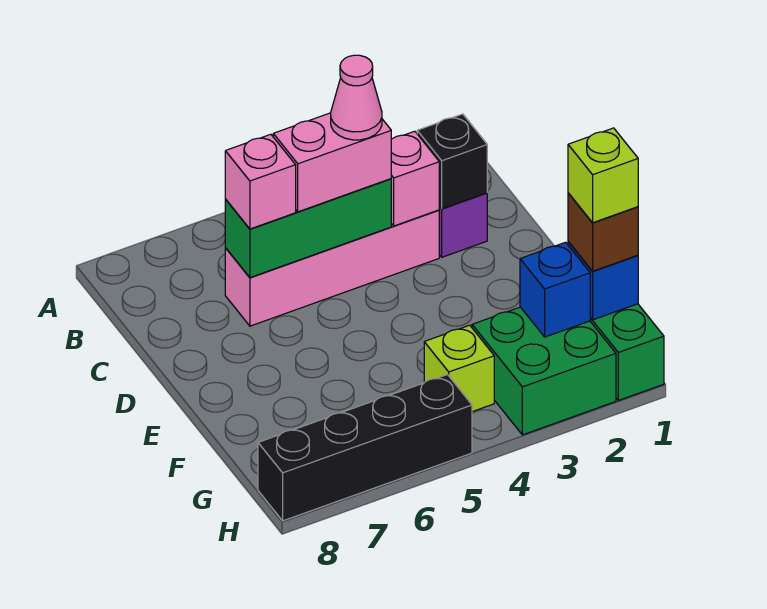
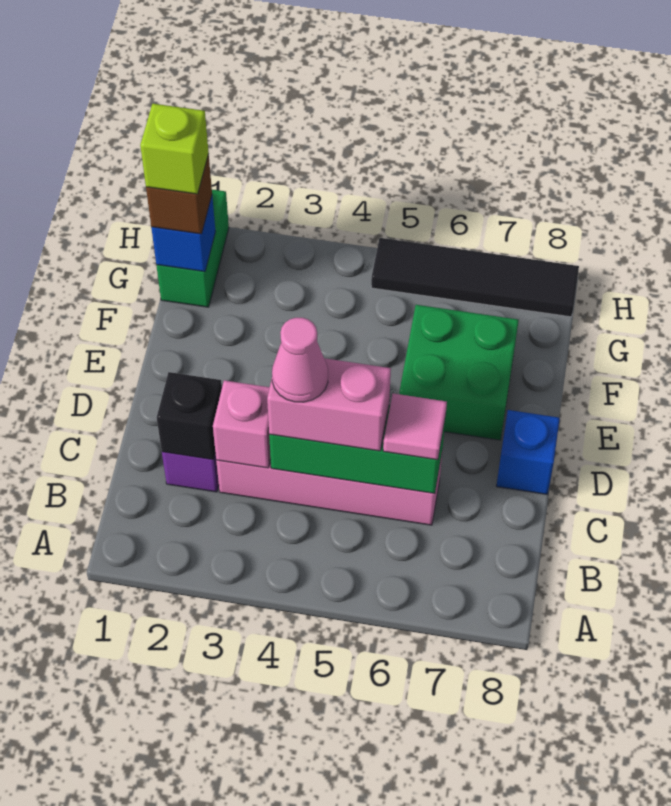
pink 1x1 brick [225,134,296,229] -> pink 1x1 tile [383,394,447,460]
green 2x2 brick [472,307,616,435] -> green 2x2 brick moved to [399,305,519,440]
blue 1x1 brick [520,242,590,337] -> blue 1x1 brick moved to [496,410,560,494]
lime 1x1 brick [424,325,494,412] -> none
black 1x4 brick [258,375,472,521] -> black 1x4 tile [371,238,579,317]

